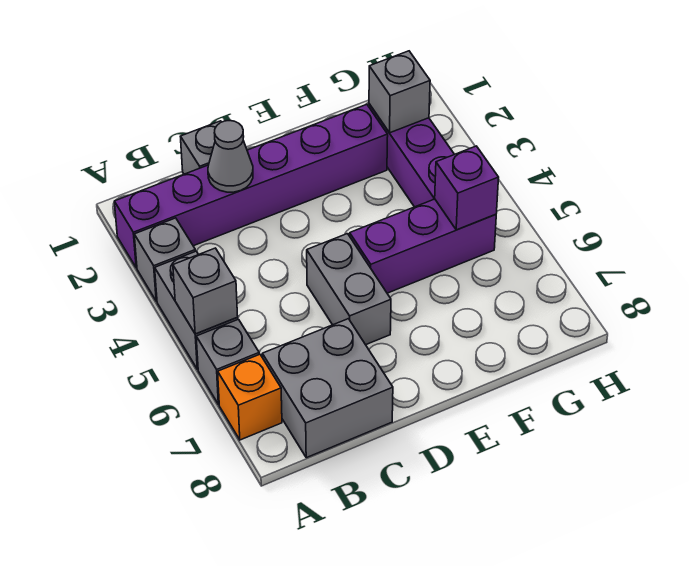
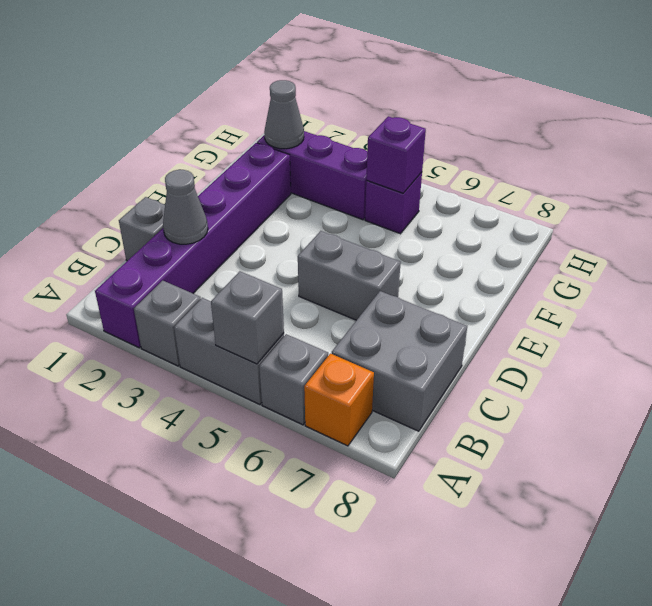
purple 1x3 brick [350,199,496,293] -> purple 1x1 brick [365,172,422,234]
grey 1x1 brick [369,51,430,133] -> grey 1x1 cone [264,80,304,149]

